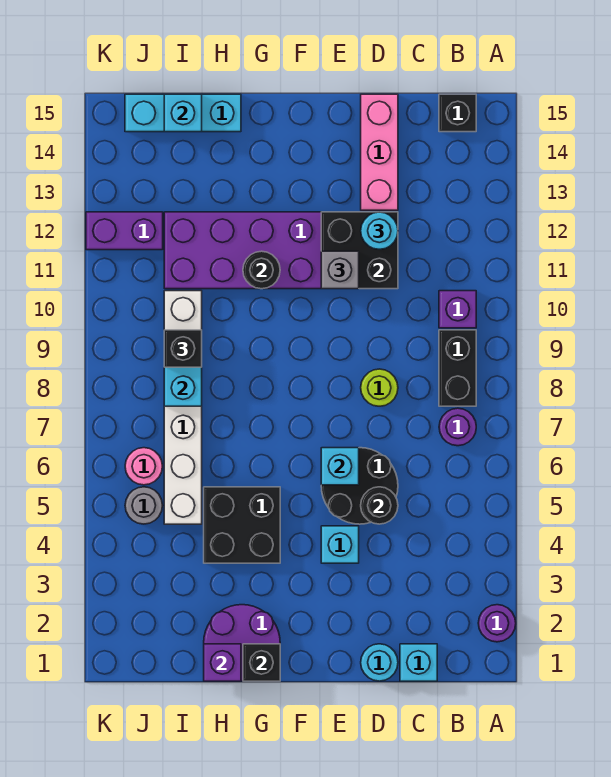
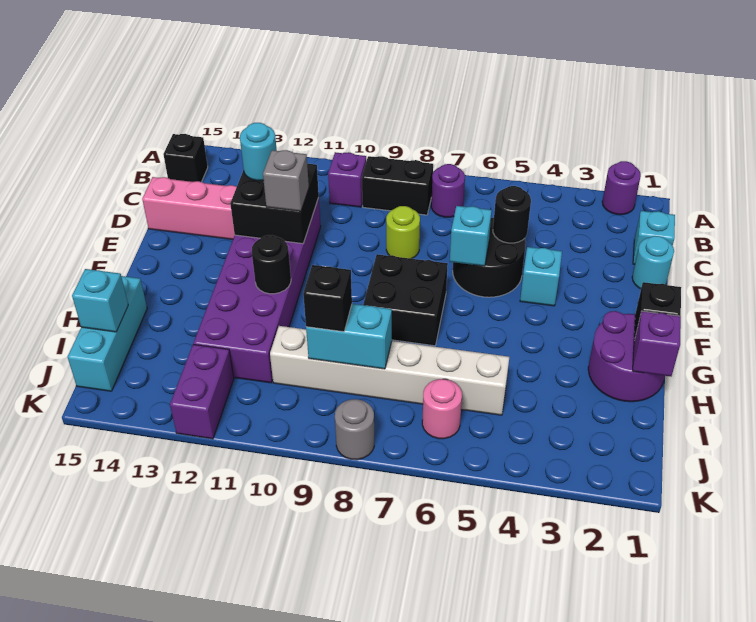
black 2x2 brick [204,487,280,563] -> black 2x2 brick moved to [363,254,448,346]
grey 1x1 round brick [125,487,162,524] -> grey 1x1 round brick moved to [335,399,374,460]

